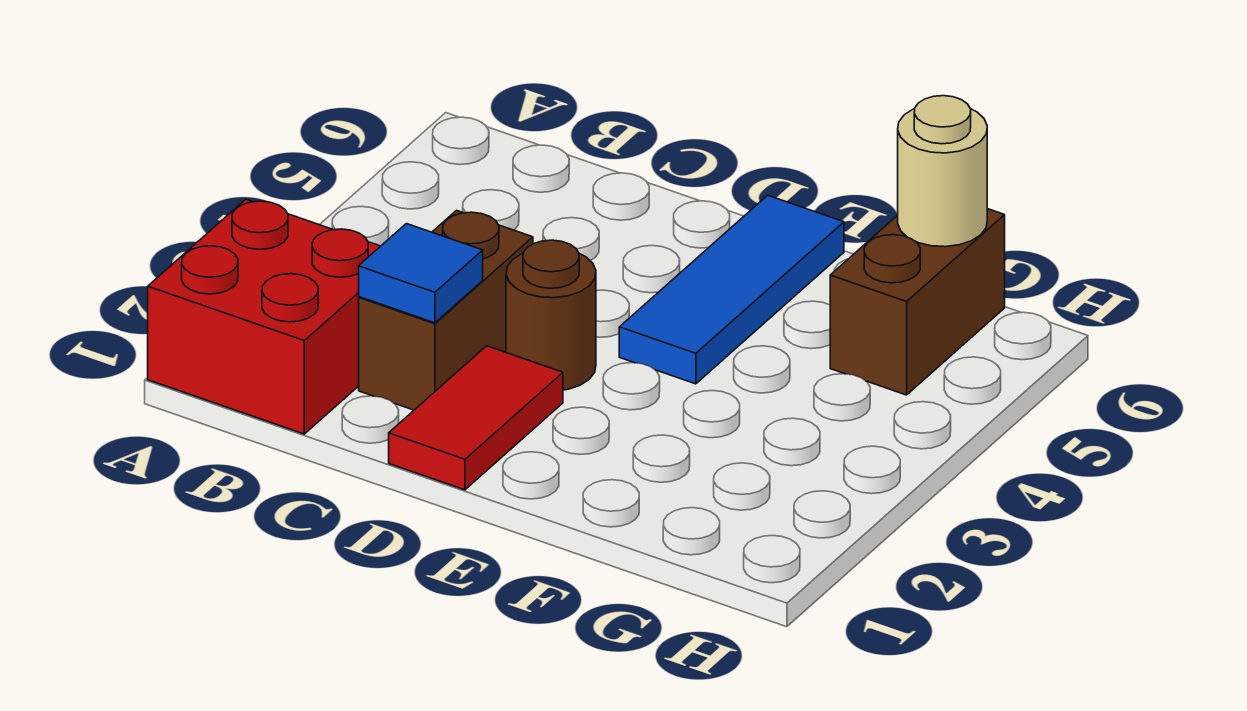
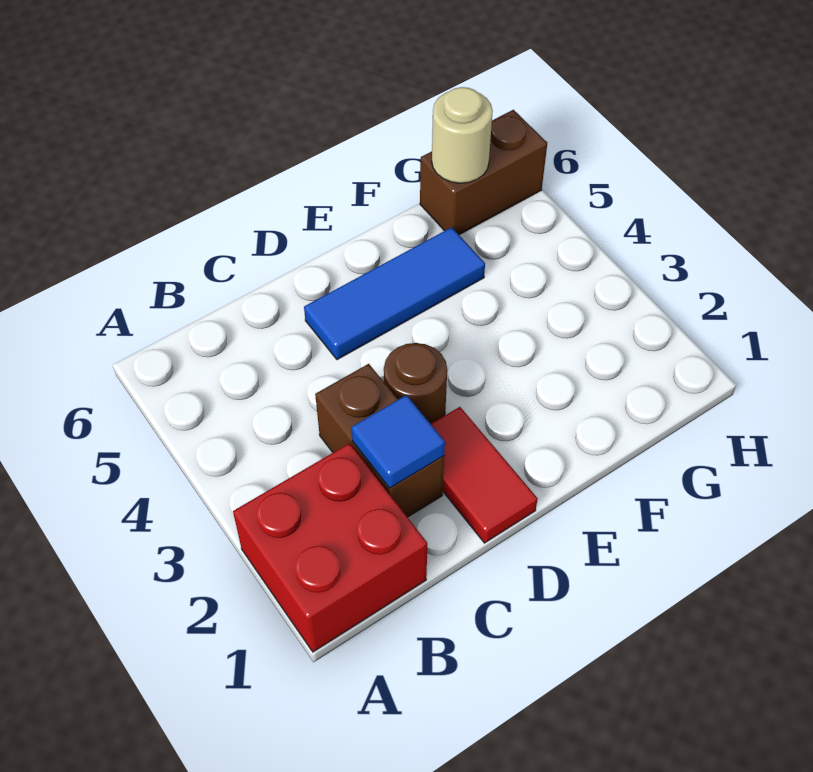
blue 1x3 tile [619,195,844,384] -> blue 1x3 tile turned to [304,227,485,360]
brown 1x2 brick [830,209,1005,395] -> brown 1x2 brick turned to [420,110,547,235]

